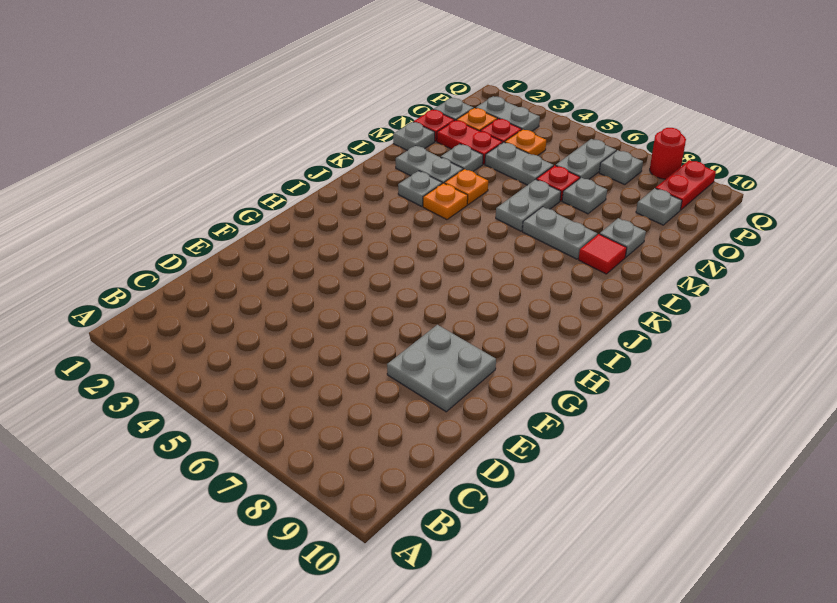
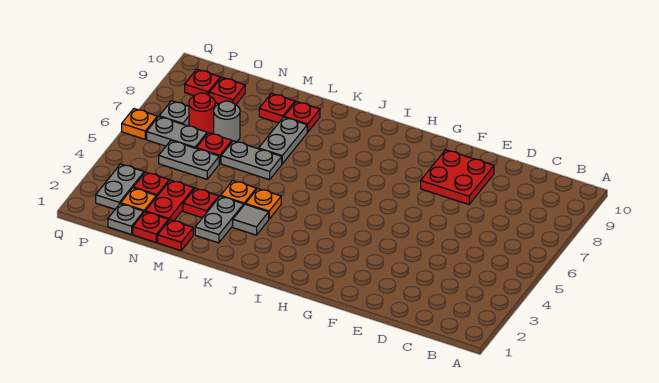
grey 2x2 plate [387,325,496,412] -> red 2x2 plate [421,150,494,204]
grey 1x1 plate [398,171,442,206] -> grey 1x1 tile [233,204,269,235]
red 1x1 tile [579,234,627,274] -> red 1x1 plate [284,101,320,132]
grey 1x1 plate [393,122,435,151] -> red 1x1 plate [158,220,193,251]
grey 1x1 plate [441,144,483,171] -> red 1x1 plate [183,188,219,218]
grey 1x1 plate [600,218,646,257] -> red 1x1 plate [259,93,295,123]
grey 1x2 plate [485,142,553,185] -> grey 1x2 plate turned to [159,141,219,179]
grey 1x1 plate [562,178,607,214] -> grey 1x1 round brick [214,101,240,142]
orange 1x1 plate [505,129,546,156] -> orange 1x1 plate moved to [122,109,157,139]
grey 1x1 plate [636,188,682,225] -> red 1x1 plate [209,77,245,105]
red 1x2 plate [656,160,716,210] -> red 1x1 plate [185,69,220,96]
red 1x1 round brick [650,128,686,179] -> red 1x1 round brick moved to [189,93,215,134]

